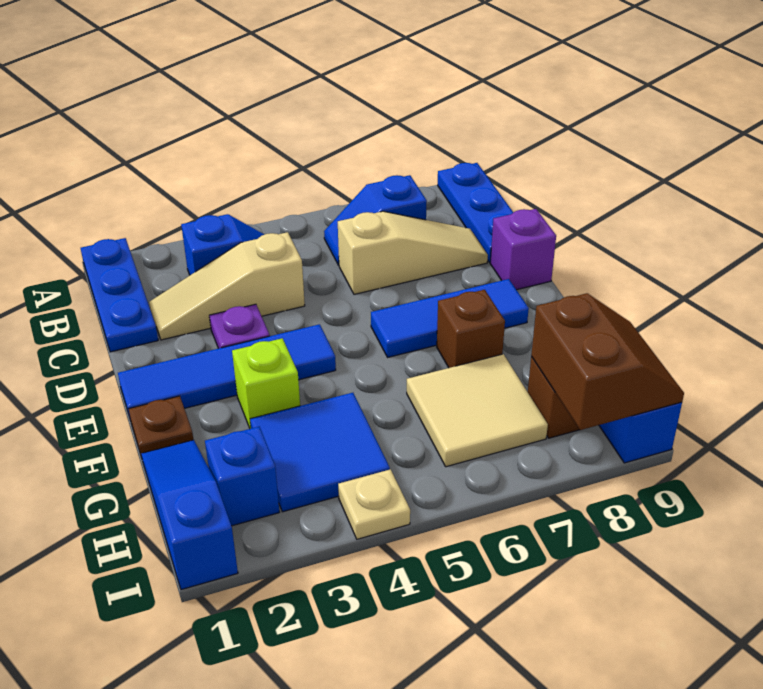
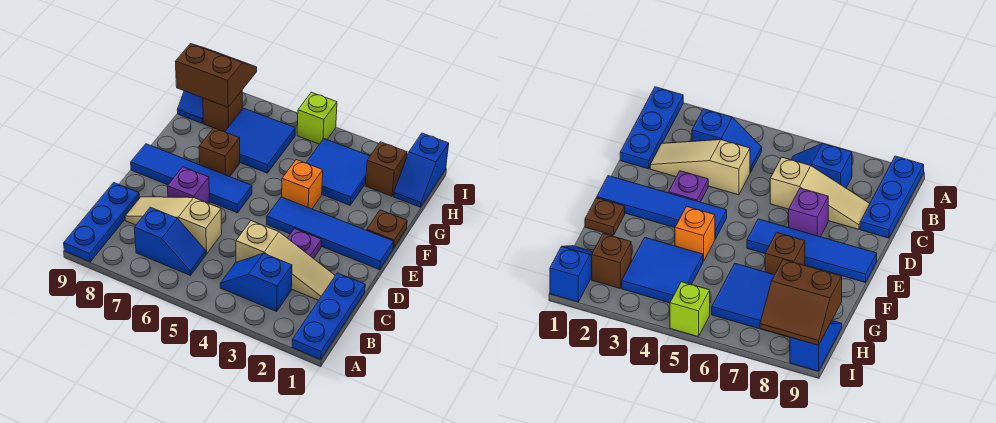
purple 1x1 brick [490,209,556,290] -> purple 1x1 brick moved to [167,167,210,203]
blue 1x3 tile [371,279,529,357] -> blue 1x4 tile [131,144,252,213]
lime 1x1 brick [232,338,300,429] -> lime 1x1 brick moved to [297,92,337,144]
none -> orange 1x1 brick [282,160,323,209]
blue 1x3 slope [141,440,238,590] -> blue 1x2 slope [394,133,449,207]
tan 2x2 tile [407,354,548,467] -> blue 2x2 tile [225,108,295,173]
blue 1x1 brick [205,427,279,526] -> brown 1x1 brick [365,142,407,196]
brown 2x2 slope [531,293,684,430] -> brown 2x2 slope turned to [175,44,257,107]
tan 1x1 plate [338,469,410,539] -> none

